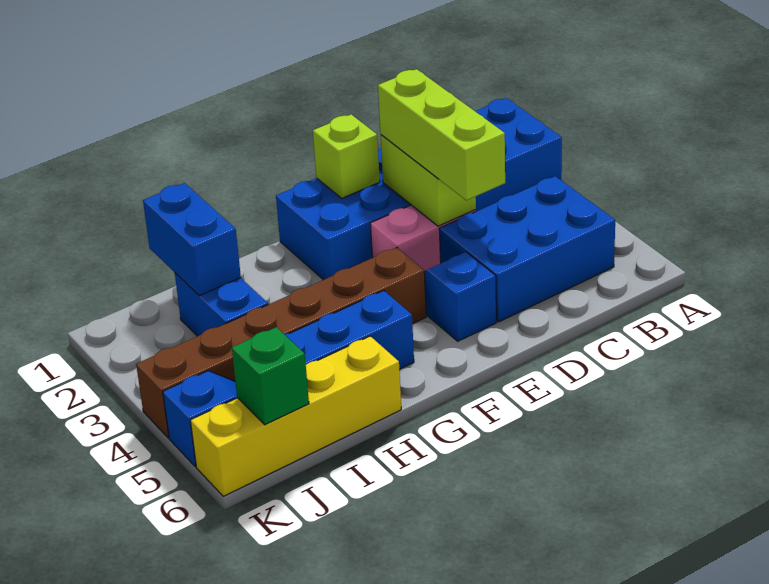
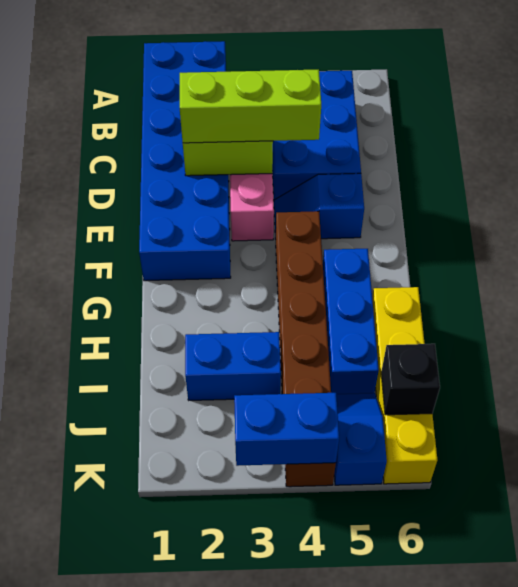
lime 1x1 brick [313,115,380,198] -> none
blue 1x2 brick [143,183,241,296] -> blue 1x2 brick moved to [234,393,339,466]
green 1x1 brick [232,327,309,425] -> black 1x1 brick [381,344,440,415]

